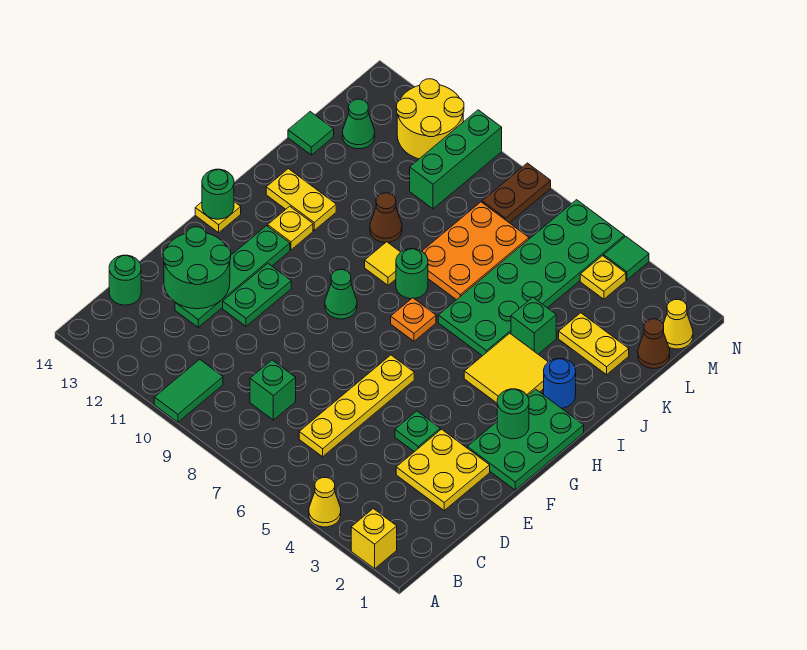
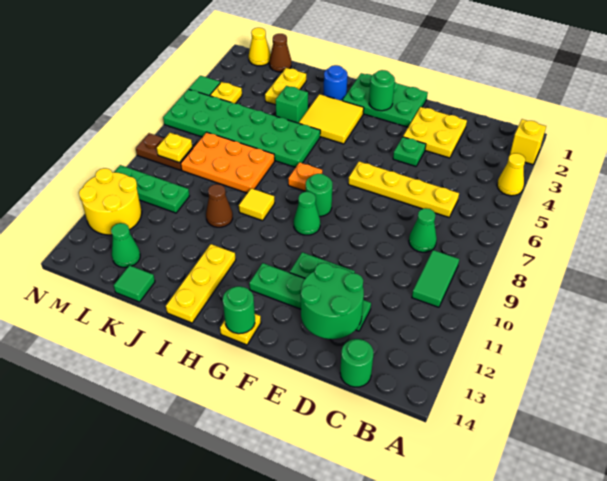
green 1x2 tile [154,359,223,422] -> green 1x2 tile turned to [412,250,459,307]
green 1x1 brick [250,360,296,420] -> green 1x1 cone [409,208,437,252]
yellow 1x1 plate [268,206,313,250] -> yellow 1x1 plate moved to [157,133,192,163]
green 1x1 round brick [396,249,428,299] -> green 1x1 round brick moved to [306,174,332,216]
yellow 1x2 plate [266,169,336,230] -> yellow 1x3 plate [166,244,236,323]
green 1x3 brick [410,110,502,209] -> green 1x3 plate [114,165,189,213]

